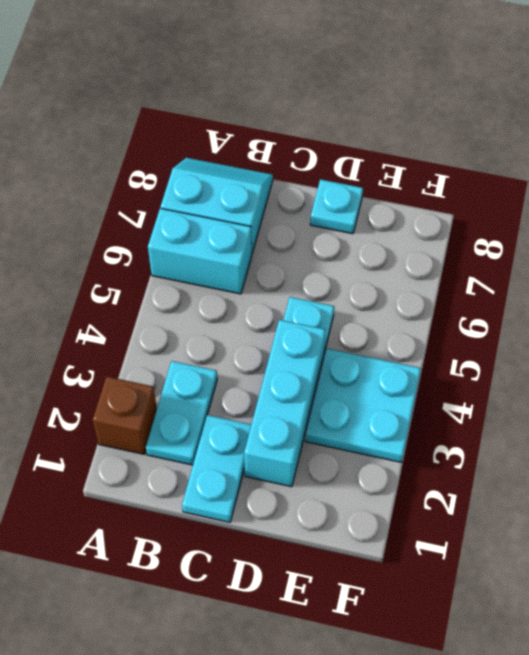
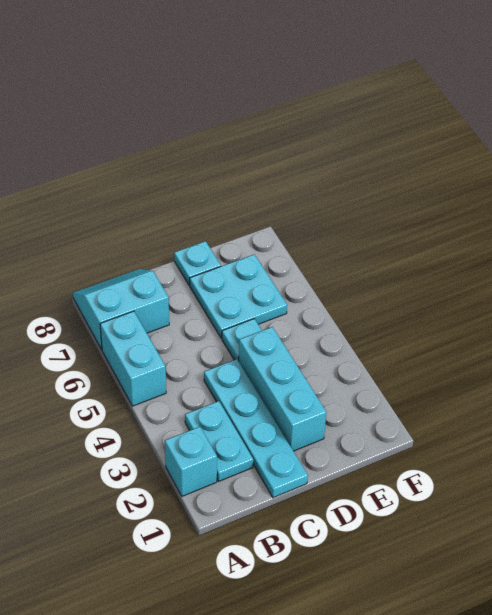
brown 1x1 brick [93,377,157,454] -> cyan 1x1 brick [165,427,217,496]
cyan 1x2 brick [148,208,252,294] -> cyan 1x2 brick turned to [100,311,166,406]
cyan 1x2 plate [182,415,251,522] -> cyan 1x4 plate [204,359,308,498]
cyan 2x2 plate [305,349,421,462] -> cyan 2x2 plate moved to [190,254,287,338]

